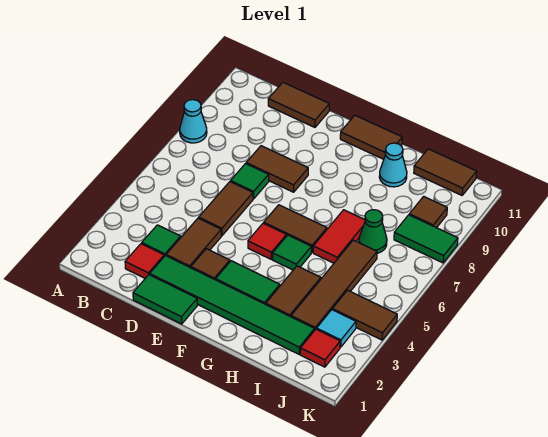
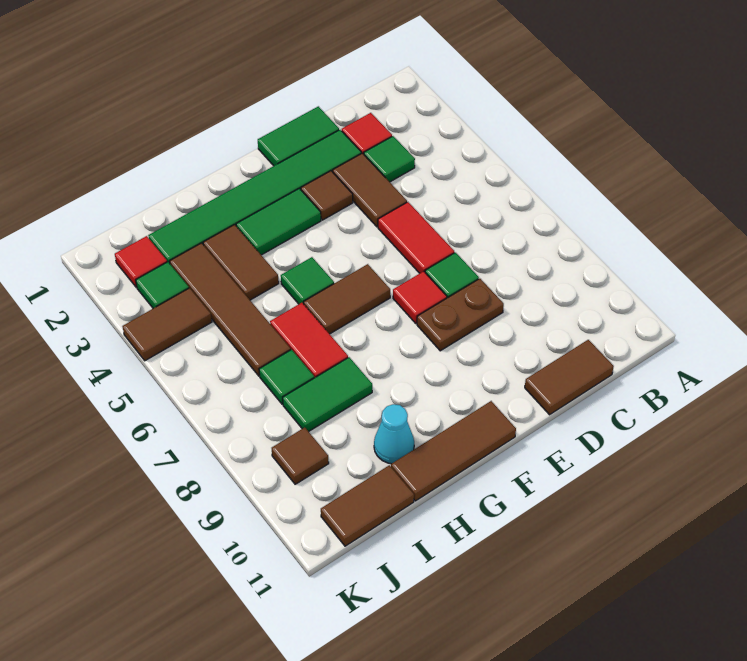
cyan 1x1 cone [180,100,207,143] -> none
brown 1x2 tile [199,182,253,236] -> red 1x2 tile [378,202,454,273]
brown 1x2 tile [246,146,308,192] -> brown 1x2 plate [417,279,504,351]
red 1x1 tile [248,223,286,259] -> red 1x1 tile moved to [393,271,447,323]
brown 1x2 tile [340,116,402,159] -> brown 1x3 tile [391,401,516,501]
green 1x1 cone [359,210,387,253] -> green 1x1 tile [259,350,314,404]
cyan 1x1 tile [317,310,356,347] -> green 1x1 tile [136,262,189,308]
green 1x2 tile [394,215,458,263] -> green 1x2 tile moved to [283,357,372,432]

